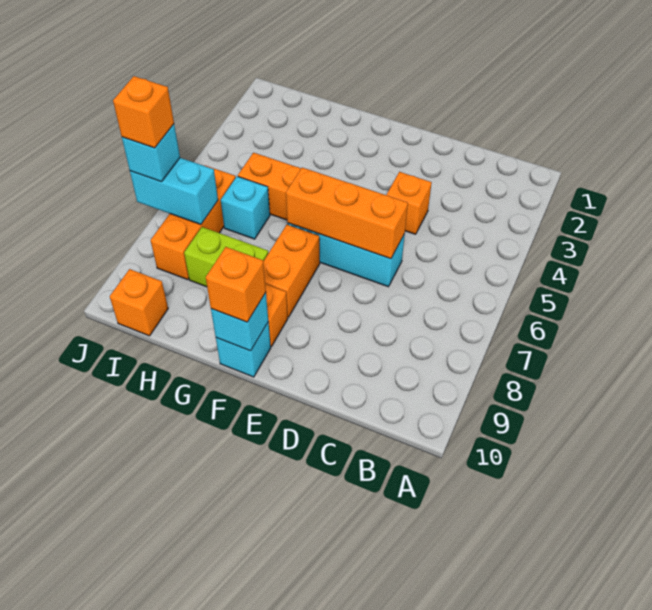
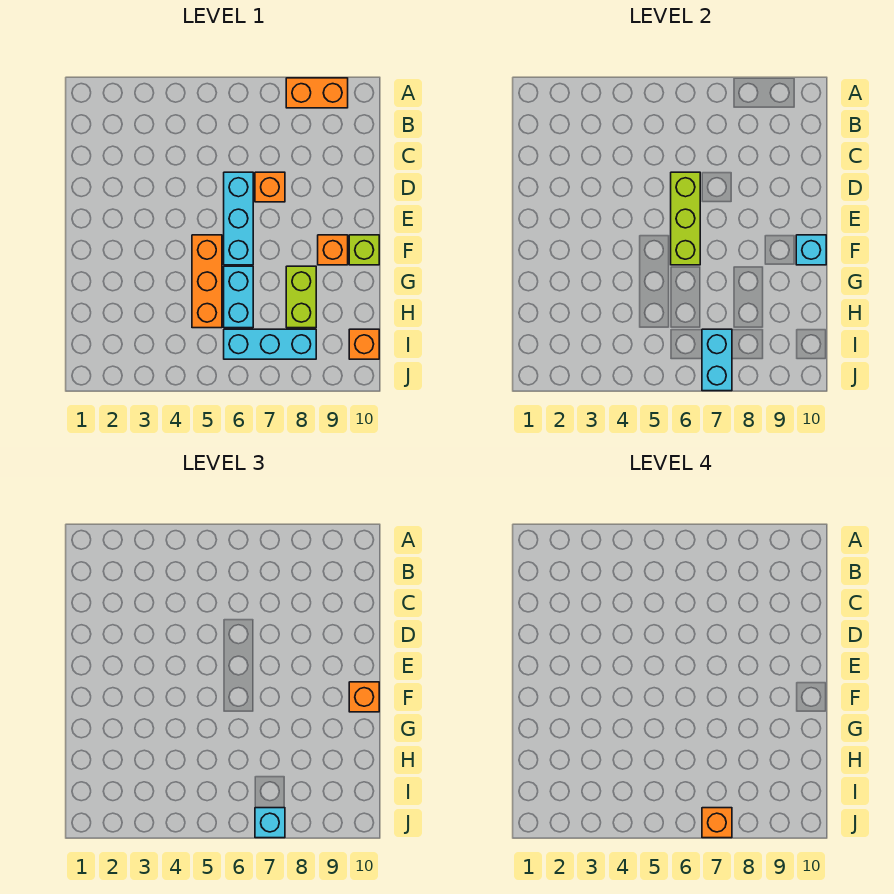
orange 1x1 brick [387,172,432,234] -> orange 1x1 brick moved to [255,172,285,202]
orange 1x3 brick [286,168,408,259] -> lime 1x3 brick [671,172,700,265]
orange 1x2 brick [263,224,320,317] -> orange 1x2 brick moved to [286,78,348,108]
cyan 1x1 brick [216,322,271,377] -> lime 1x1 brick [349,235,379,265]
cyan 1x1 brick [221,176,270,239] -> cyan 1x2 brick [224,266,253,328]
orange 1x3 brick [151,166,236,280] -> cyan 1x3 brick [224,329,316,359]

